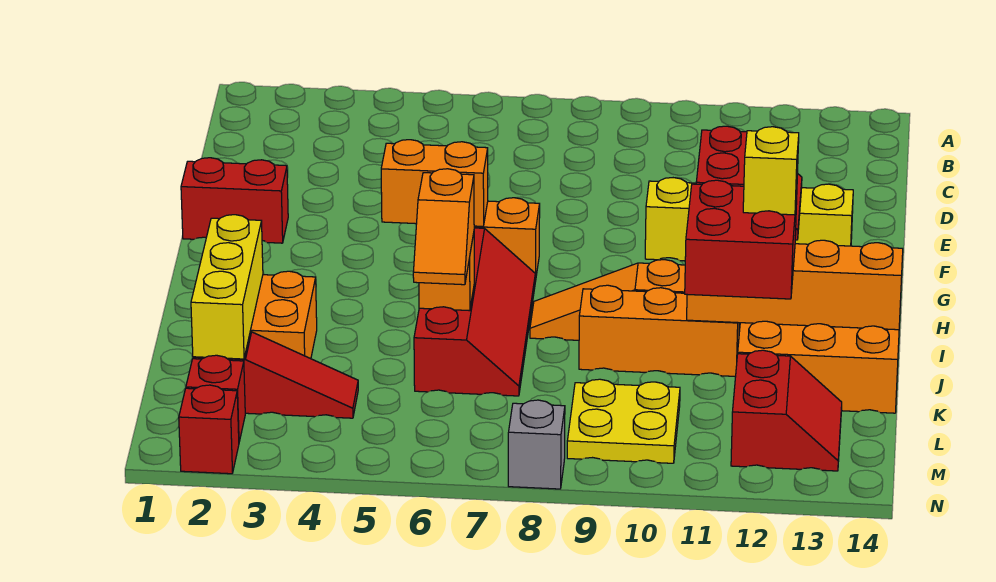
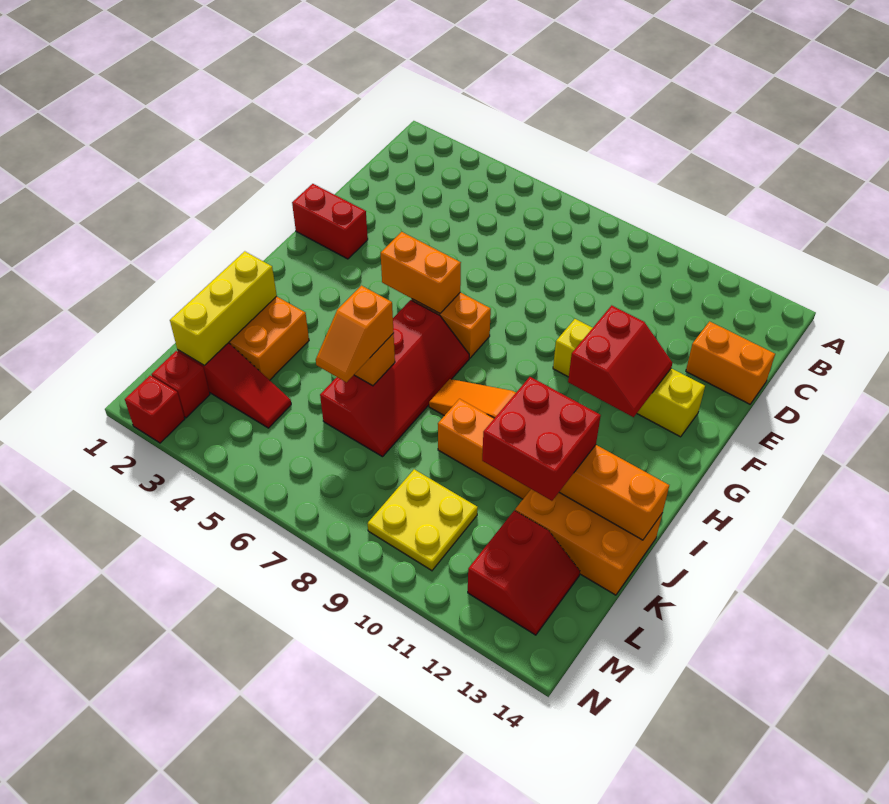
none -> orange 1x2 brick [686,321,775,404]
yellow 1x1 brick [743,127,799,215] -> none
grey 1x1 brick [508,400,565,489] -> none

